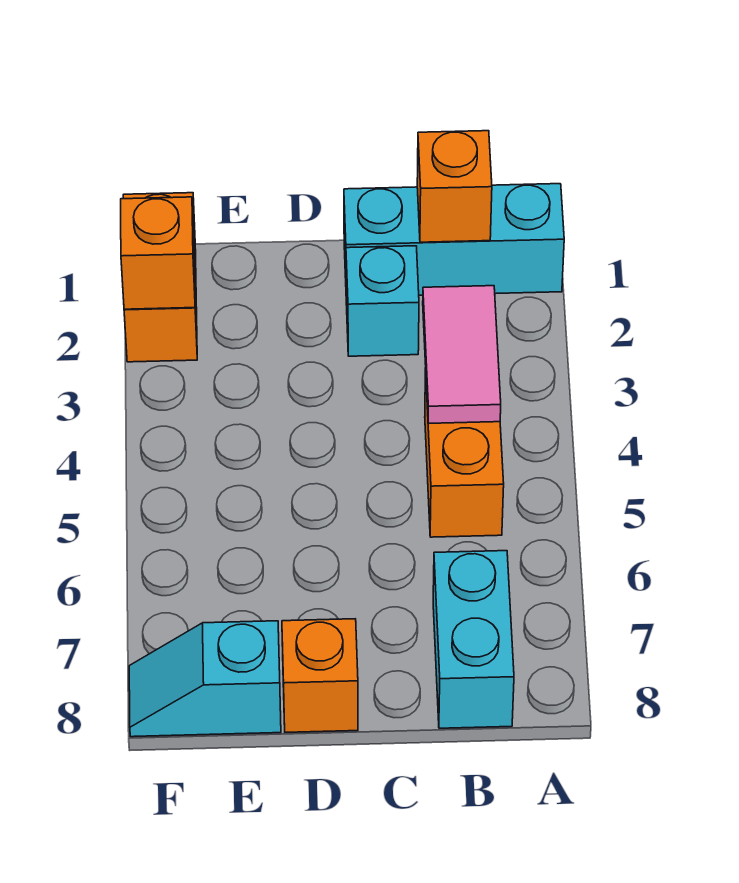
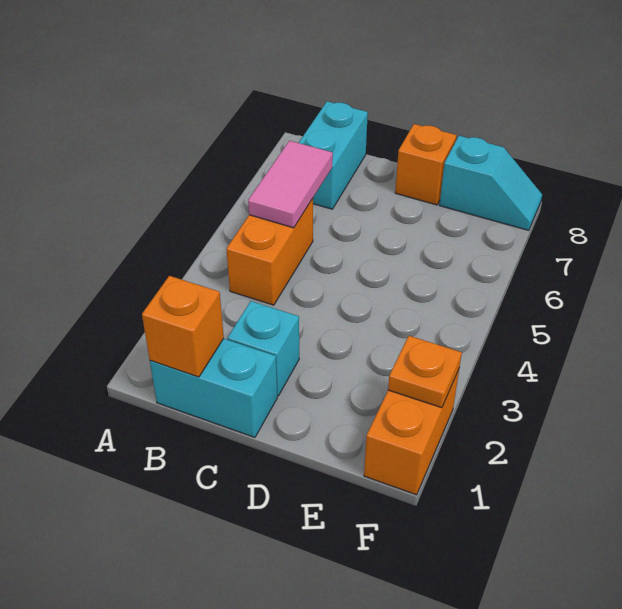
cyan 1x3 brick [344,184,564,295] -> cyan 1x2 brick [150,339,277,437]
pink 1x2 tile [423,286,501,423] -> pink 1x2 tile moved to [248,141,333,228]
orange 1x1 brick [121,197,195,309] -> orange 1x1 plate [388,336,462,408]

